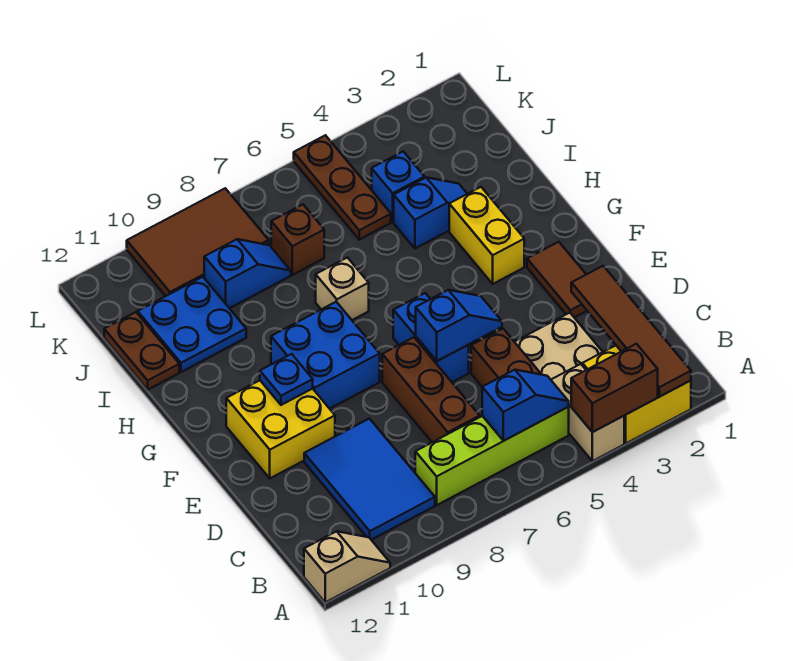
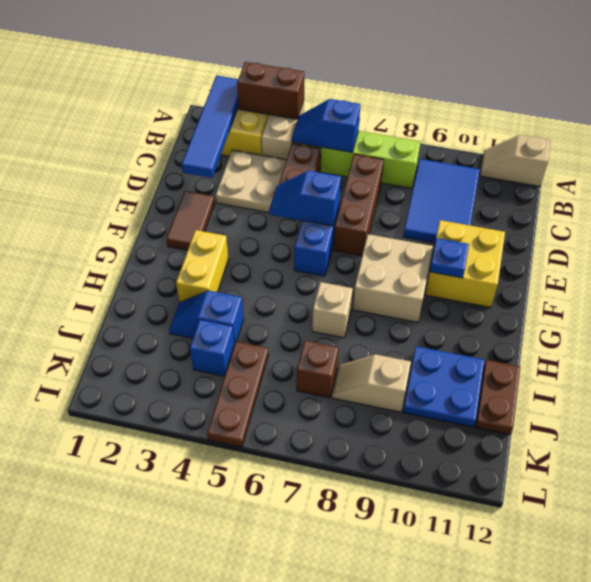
brown 1x4 tile [571,266,691,397] -> blue 1x4 tile [182,76,239,178]
blue 2x2 brick [271,302,380,409] -> tan 2x2 brick [353,234,433,322]
blue 1x2 slope [204,239,291,308] -> tan 1x2 slope [332,354,411,412]
brown 2x3 tile [127,188,269,296] -> none

